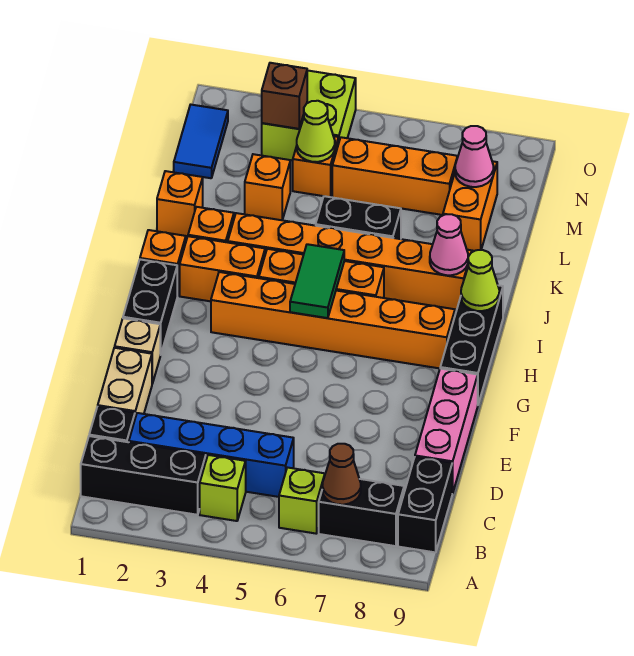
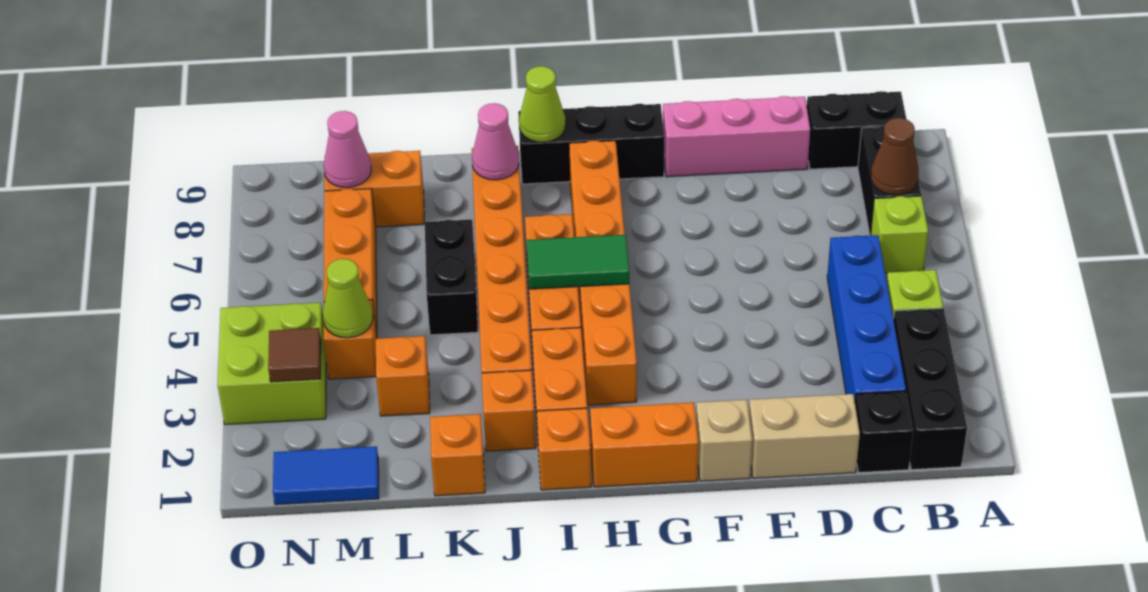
black 1x2 brick [123,259,177,355] -> orange 1x2 brick [590,402,699,487]
brown 1x1 brick [262,63,307,129] -> brown 1x1 tile [268,328,321,382]

